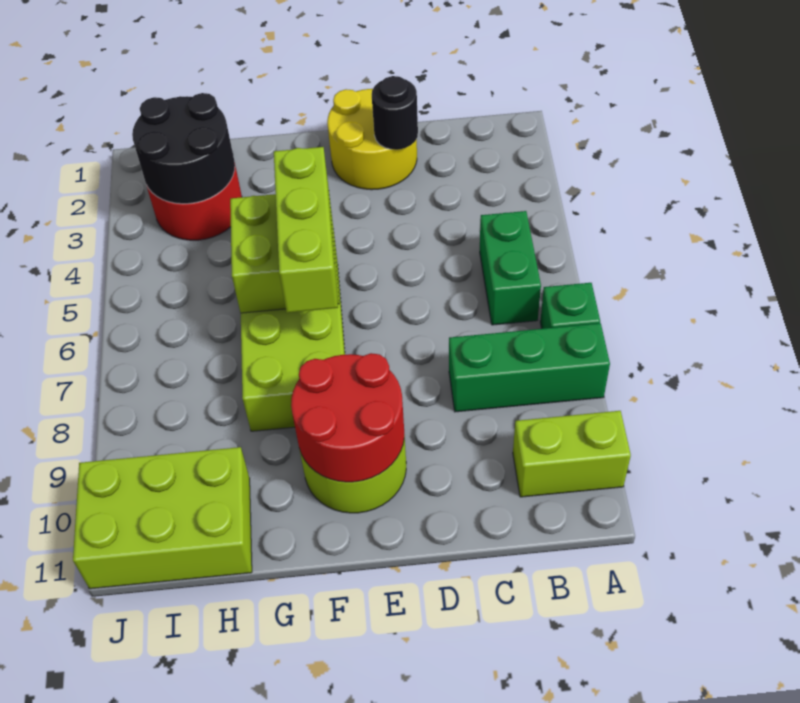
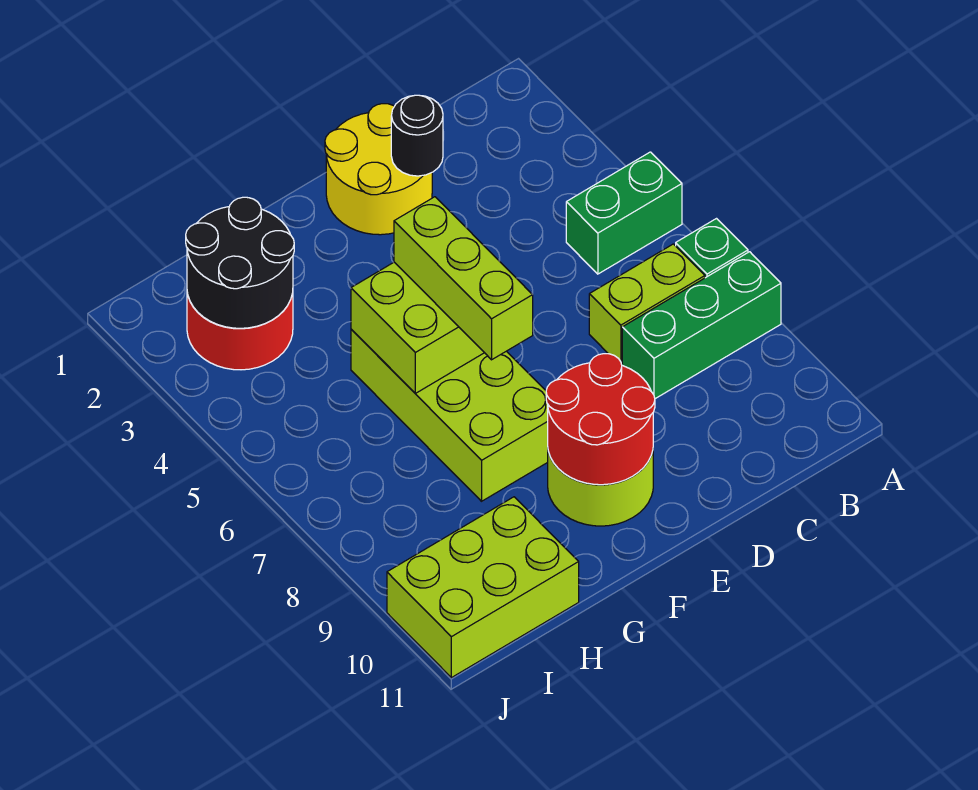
lime 1x2 brick [513,411,631,497] -> lime 1x2 brick moved to [589,244,705,365]
green 1x2 brick [480,211,541,325] -> green 1x2 brick turned to [566,152,682,274]

